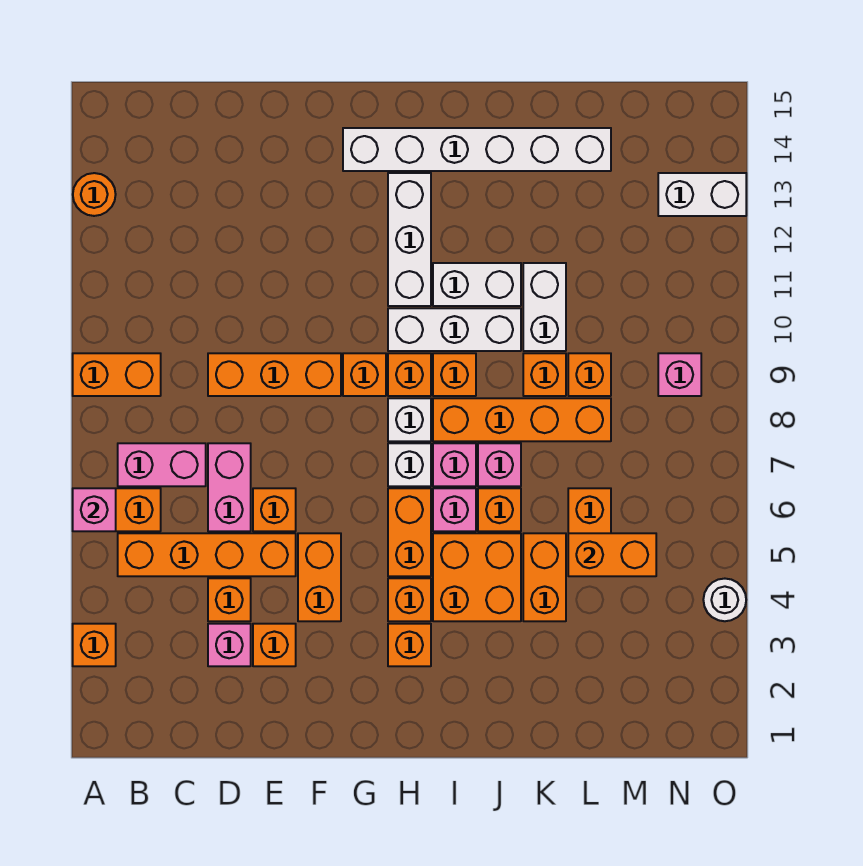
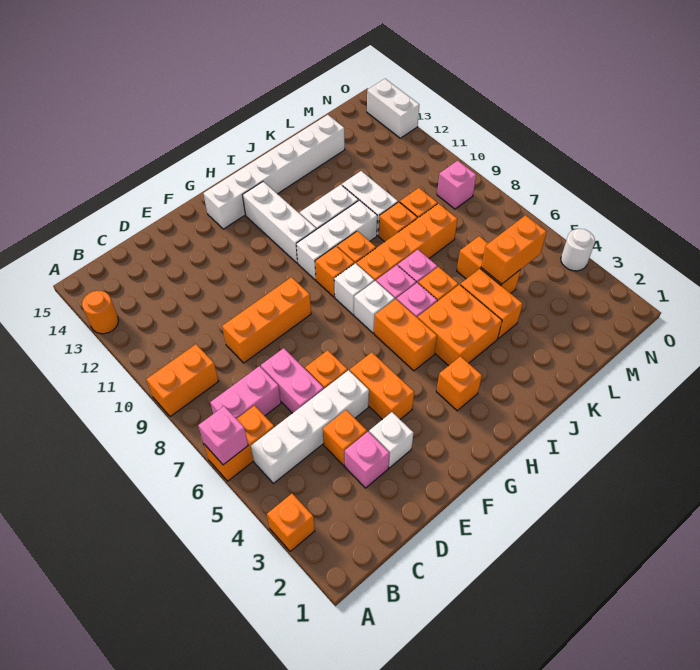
orange 1x4 brick [118,533,296,576] -> white 1x4 brick [251,370,369,483]
orange 1x1 brick [253,624,296,666] -> white 1x1 brick [369,412,414,468]
orange 1x1 brick [343,353,386,396] -> none
orange 1x1 brick [388,578,431,621] -> none
white 1x2 brick [658,173,746,216] -> white 1x2 brick turned to [367,79,419,138]

